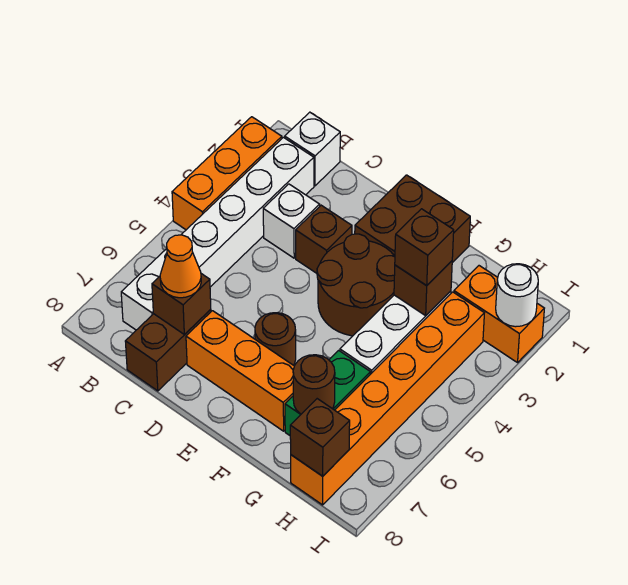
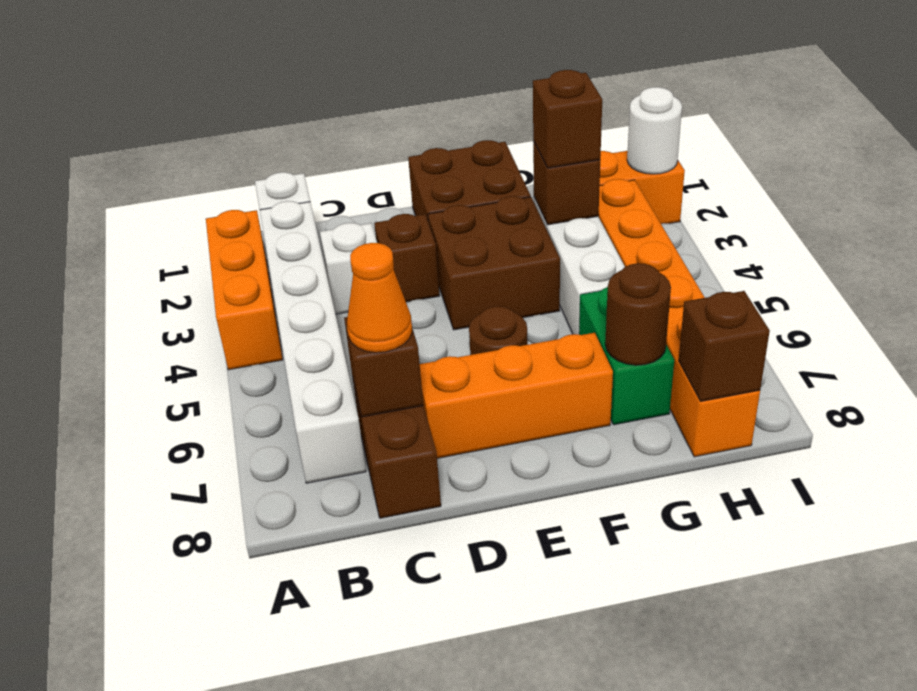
brown 2x2 round brick [317,234,395,336] -> brown 2x2 brick [428,196,560,330]

